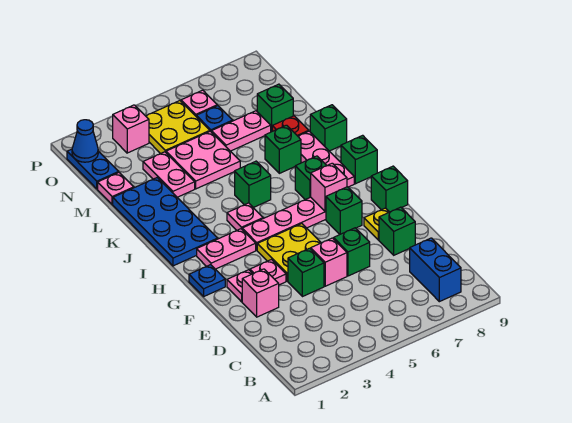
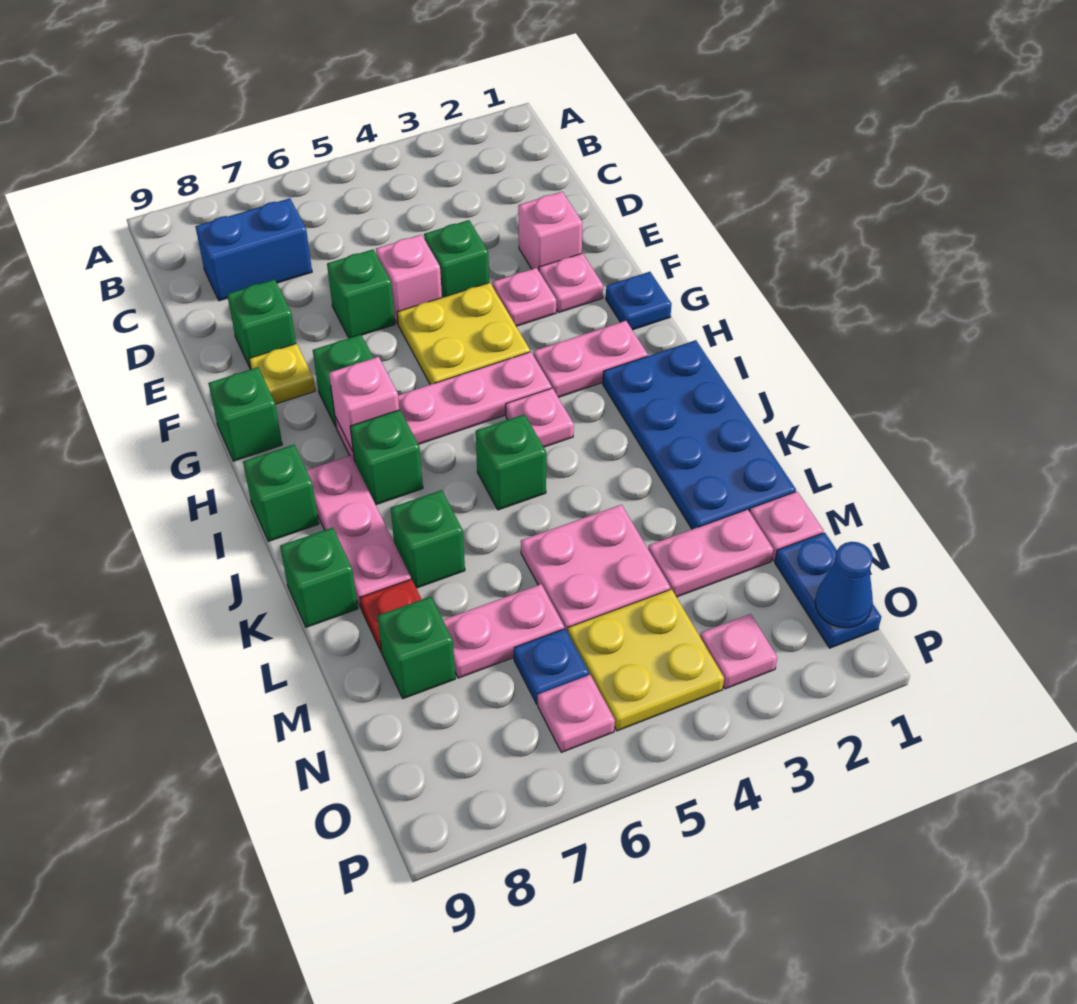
blue 1x2 brick [410,238,461,302] -> blue 1x2 brick turned to [195,198,312,301]
pink 1x2 plate [143,152,195,197] -> pink 1x2 plate turned to [648,509,773,597]
pink 1x1 brick [113,105,149,153] -> pink 1x1 plate [700,614,777,689]

